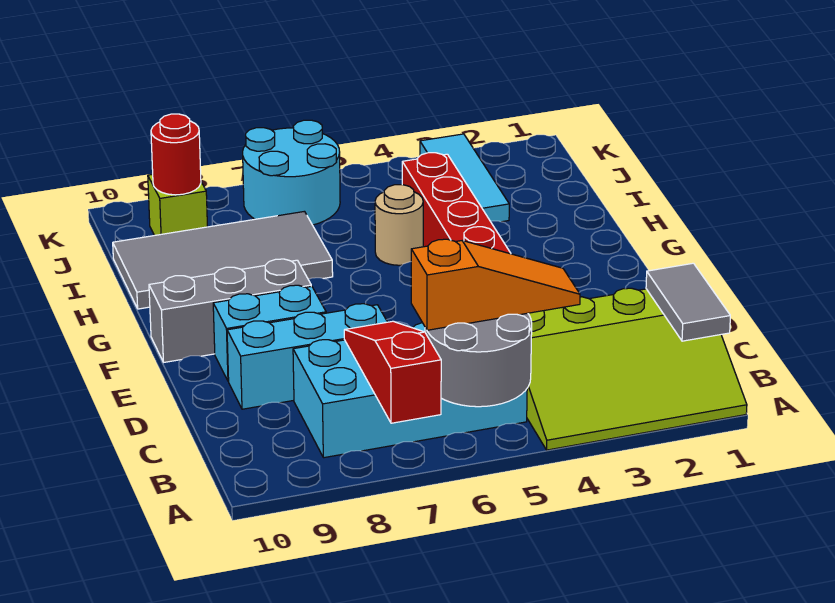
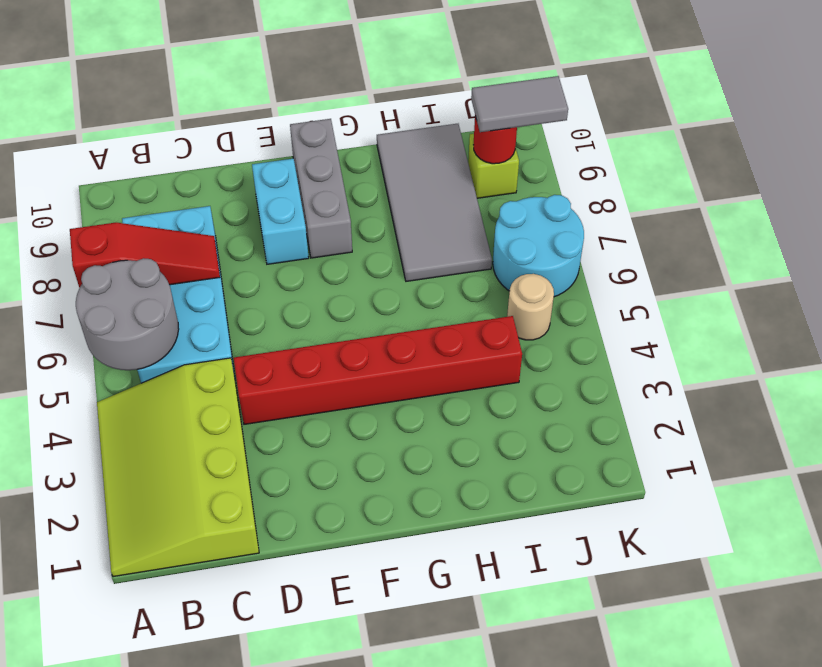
grey 1x2 tile [646,263,730,341] -> grey 1x2 tile moved to [471,76,568,132]
orange 1x3 slope [411,239,580,330] -> none
cyan 1x3 brick [227,304,387,409] -> none
tan 1x1 round brick [375,185,423,265] -> tan 1x1 round brick moved to [507,274,554,340]
cyan 1x3 tile [420,134,509,222] -> none

